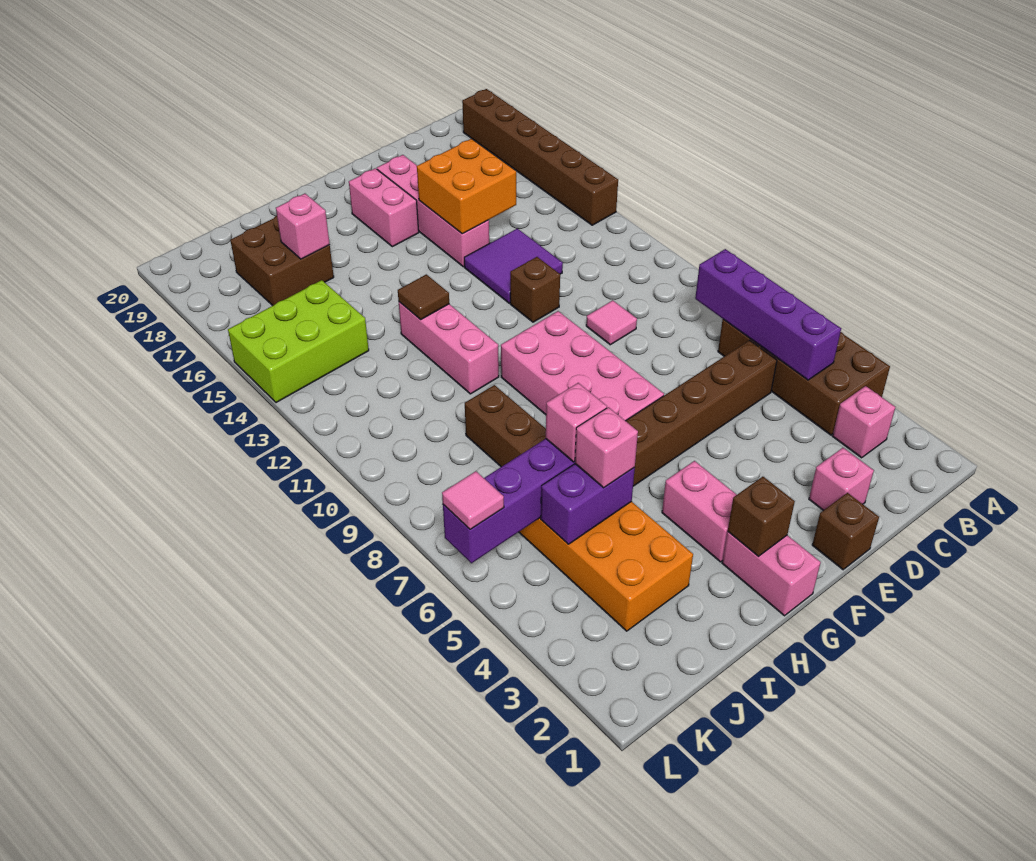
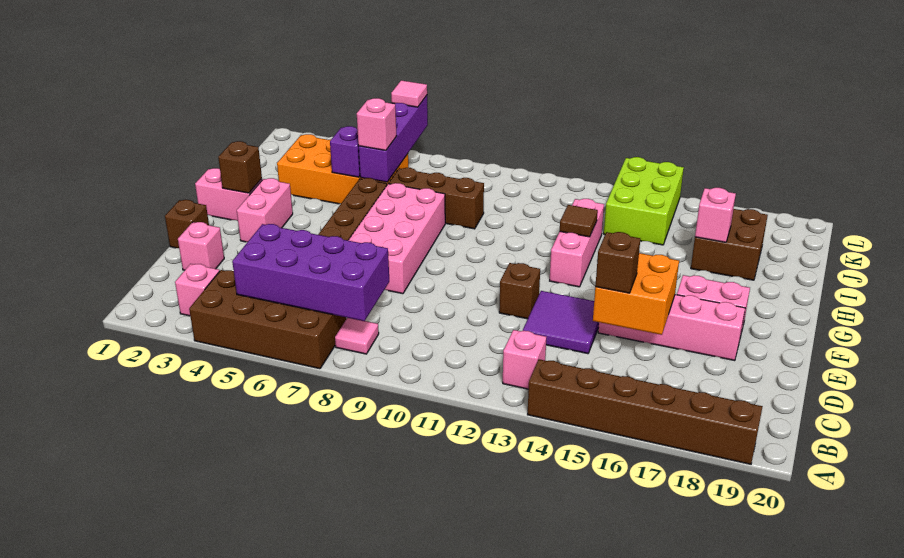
purple 1x4 brick [695,249,841,380] -> purple 2x4 brick [232,224,389,321]
pink 1x1 tile [586,300,637,345] -> pink 1x1 tile moved to [335,318,379,354]
none -> brown 1x1 brick [595,232,640,293]
pink 2x4 brick [501,311,664,421] -> pink 2x4 brick turned to [348,183,445,294]
pink 1x2 brick [662,461,737,562] -> pink 1x2 brick turned to [237,178,293,242]
pink 1x3 brick [399,302,499,394] -> pink 1x3 brick turned to [550,199,604,287]
purple 1x2 brick [541,464,635,544] -> purple 1x1 brick [330,126,360,177]
pink 1x1 brick [575,407,638,488] -> pink 1x1 brick moved to [503,330,546,389]

